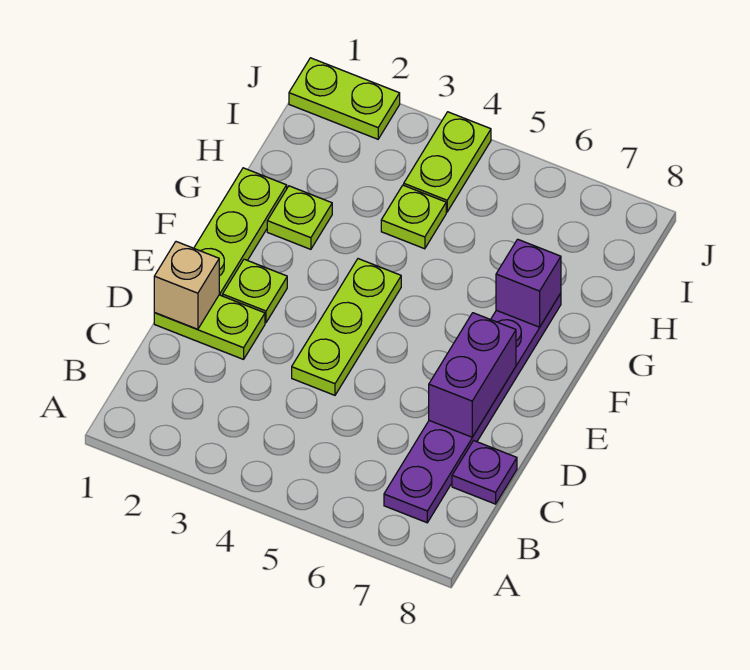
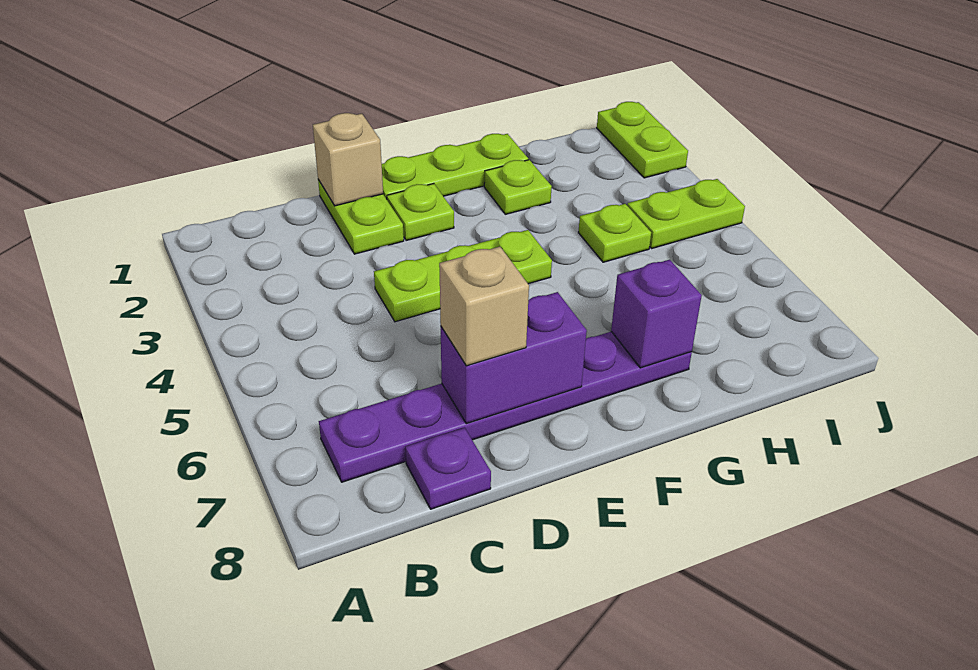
none -> tan 1x1 brick [439,247,529,366]

